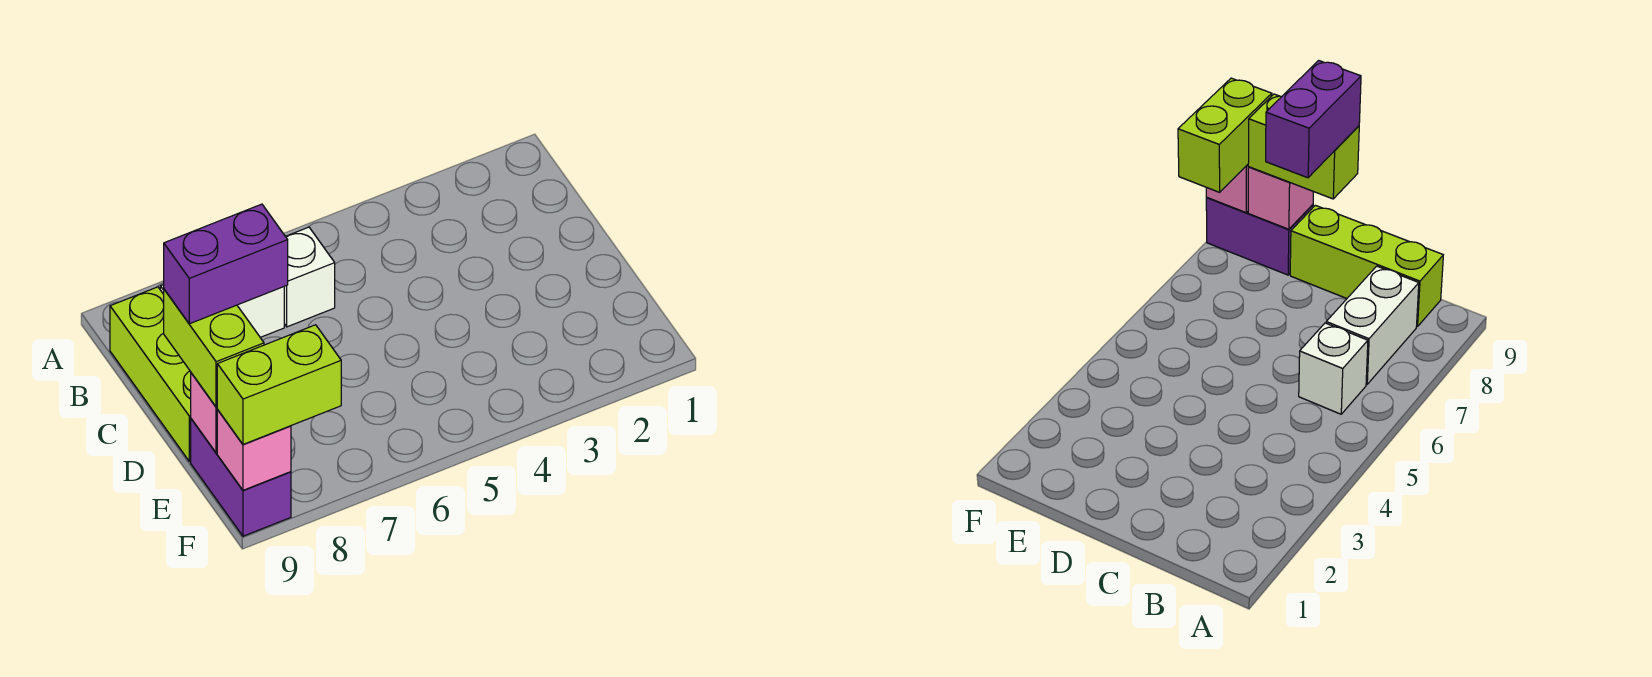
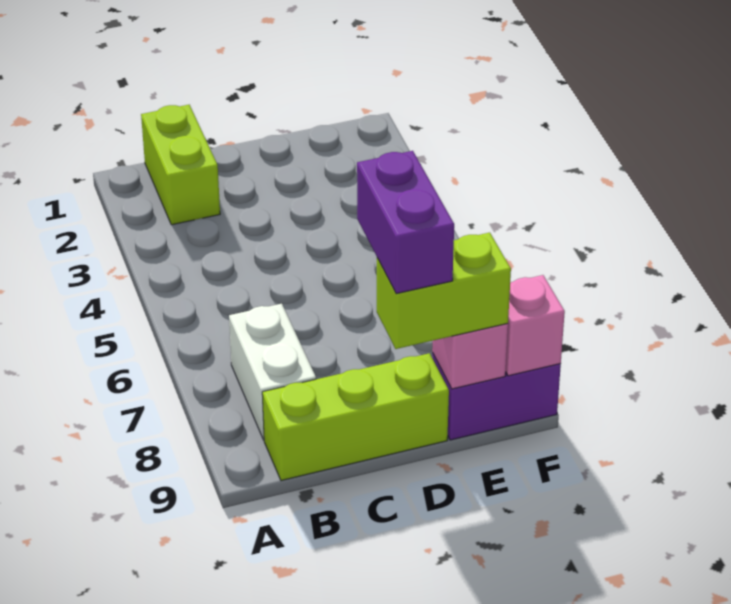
white 1x1 brick [284,227,335,327] -> none
lime 1x2 brick [217,325,341,444] -> lime 1x2 brick moved to [141,105,220,225]

